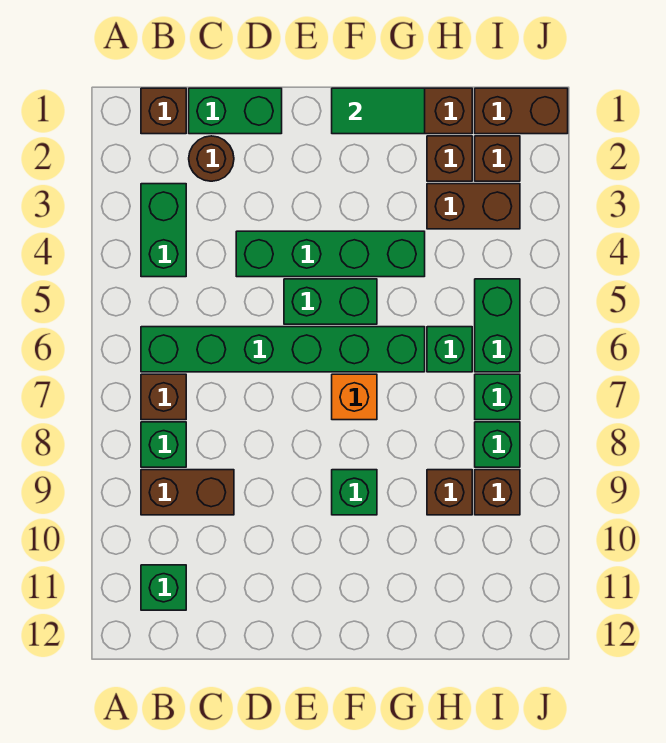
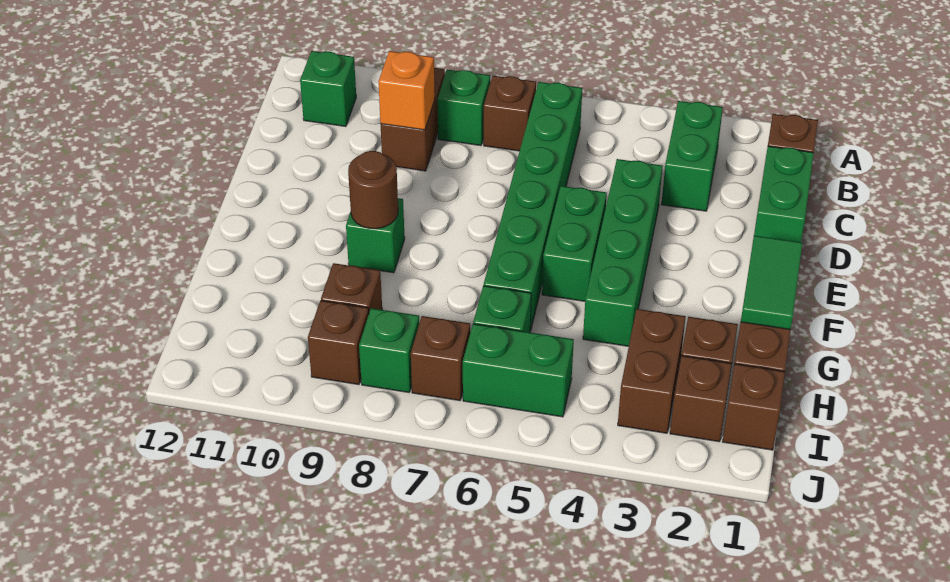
green 1x2 brick [141,184,186,277] -> green 1x2 brick turned to [661,101,723,211]
brown 1x1 round brick [189,136,234,181] -> brown 1x1 round brick moved to [348,151,398,229]
orange 1x1 brick [332,374,377,420] -> orange 1x1 brick moved to [378,51,435,130]
brown 1x2 brick [475,88,568,134] -> brown 1x1 brick [723,364,785,450]
green 1x1 brick [475,374,520,420] -> brown 1x1 brick [411,316,470,401]

